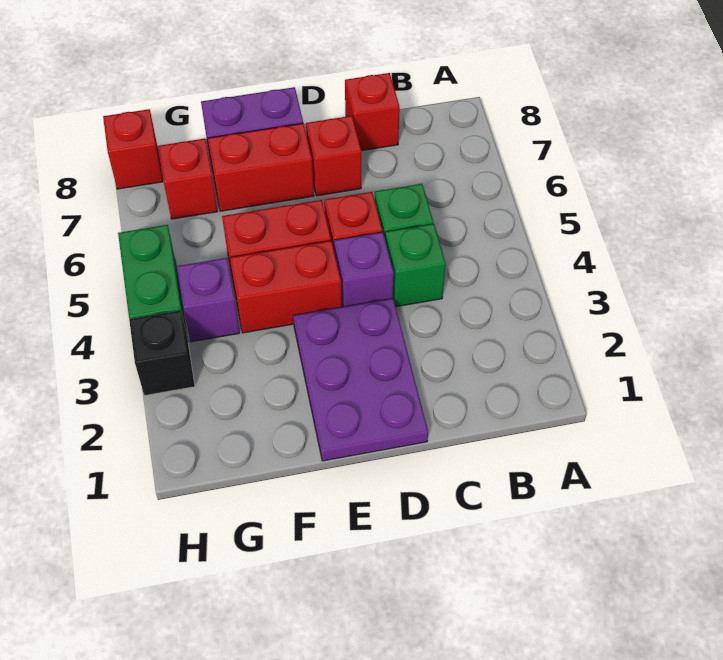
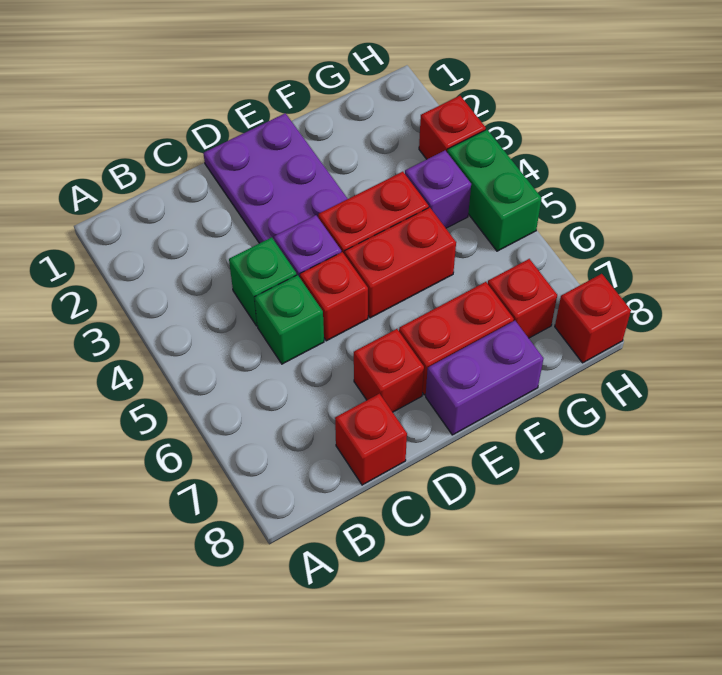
black 1x1 brick [129,310,195,396] -> red 1x1 brick [419,96,486,159]

